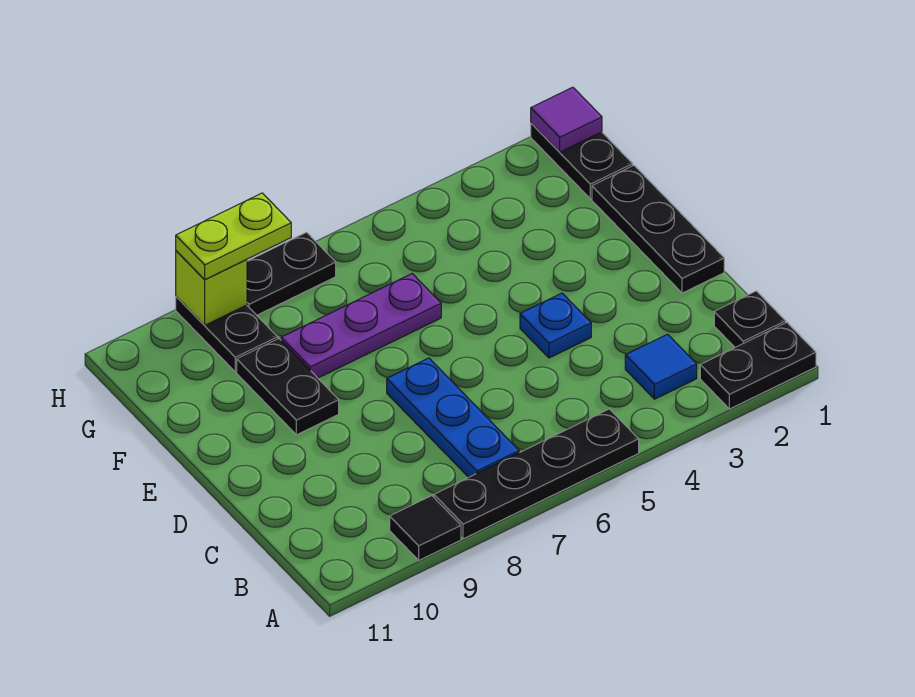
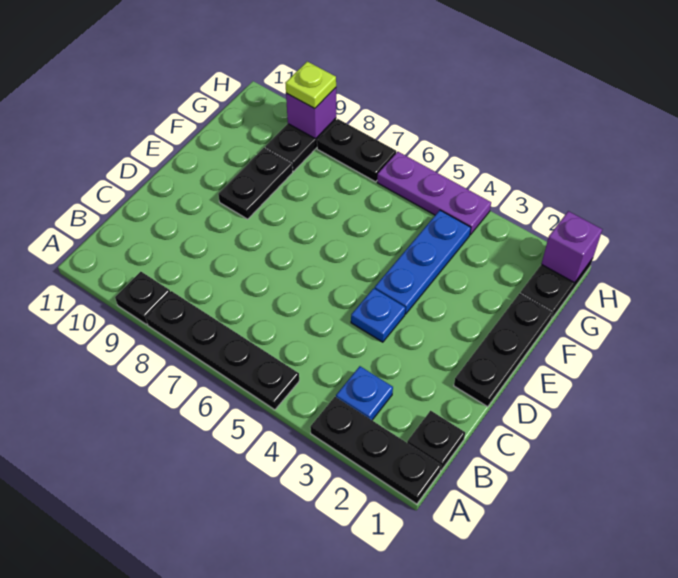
black 1x2 plate [700,323,816,409] -> black 1x3 plate [310,397,441,504]
black 1x1 tile [390,496,461,560] -> black 1x1 plate [115,272,170,324]
blue 1x1 tile [625,334,697,399] -> blue 1x1 plate [336,366,393,420]
blue 1x3 plate [387,358,519,477] -> blue 1x3 plate moved to [375,210,471,314]
purple 1x3 plate [281,274,441,378] -> purple 1x3 plate moved to [377,152,491,235]
purple 1x1 tile [531,87,602,152] -> purple 1x1 brick [541,211,602,283]
lime 1x2 plate [176,193,291,280] -> lime 1x1 plate [285,61,336,109]
lime 1x1 brick [176,251,247,325] -> purple 1x1 brick [286,88,336,139]

